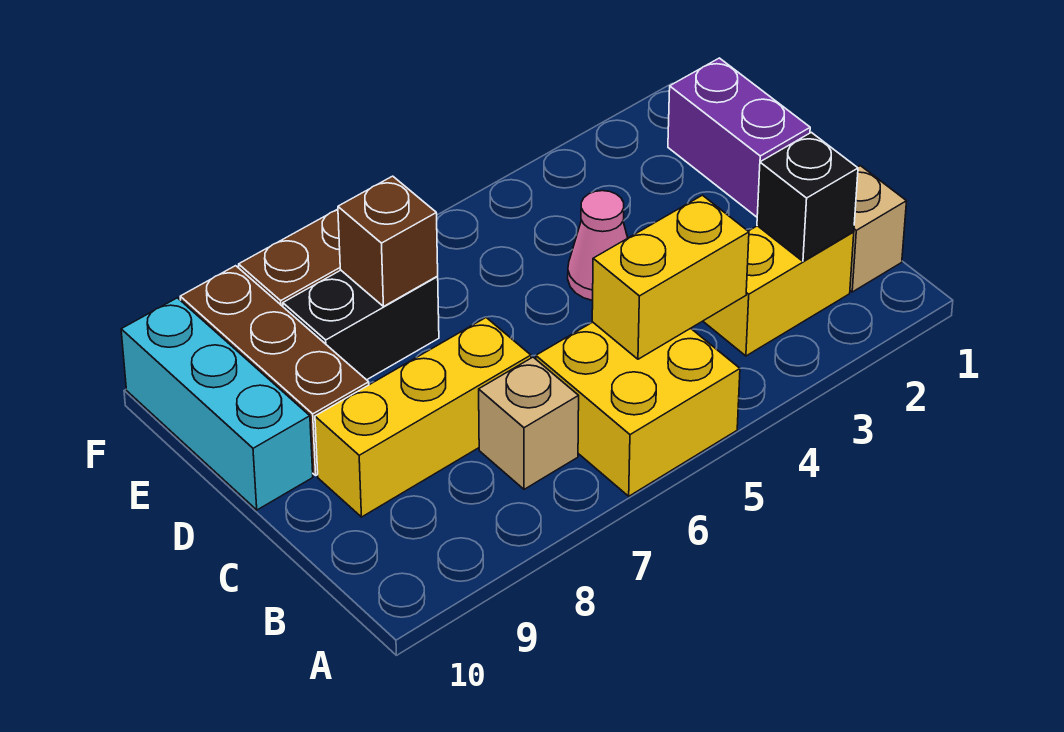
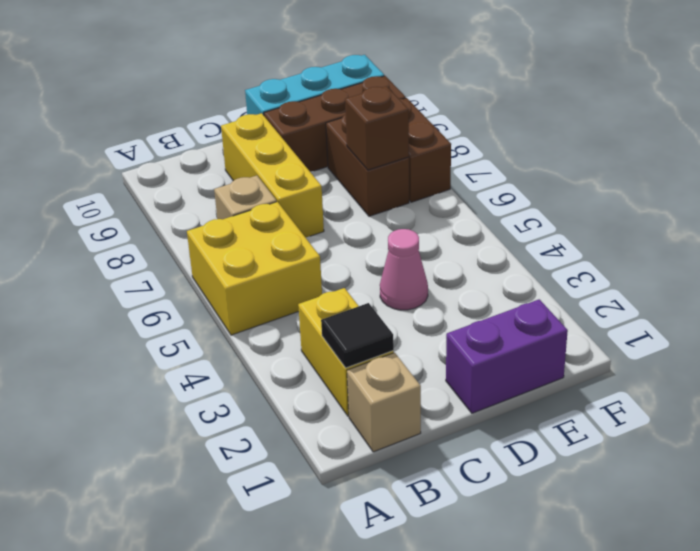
black 1x1 brick [757,132,858,261] -> black 1x1 tile [321,303,394,368]
yellow 1x2 brick [592,195,749,359] -> none
black 1x2 brick [283,270,439,380] -> brown 1x2 brick [326,114,409,216]

